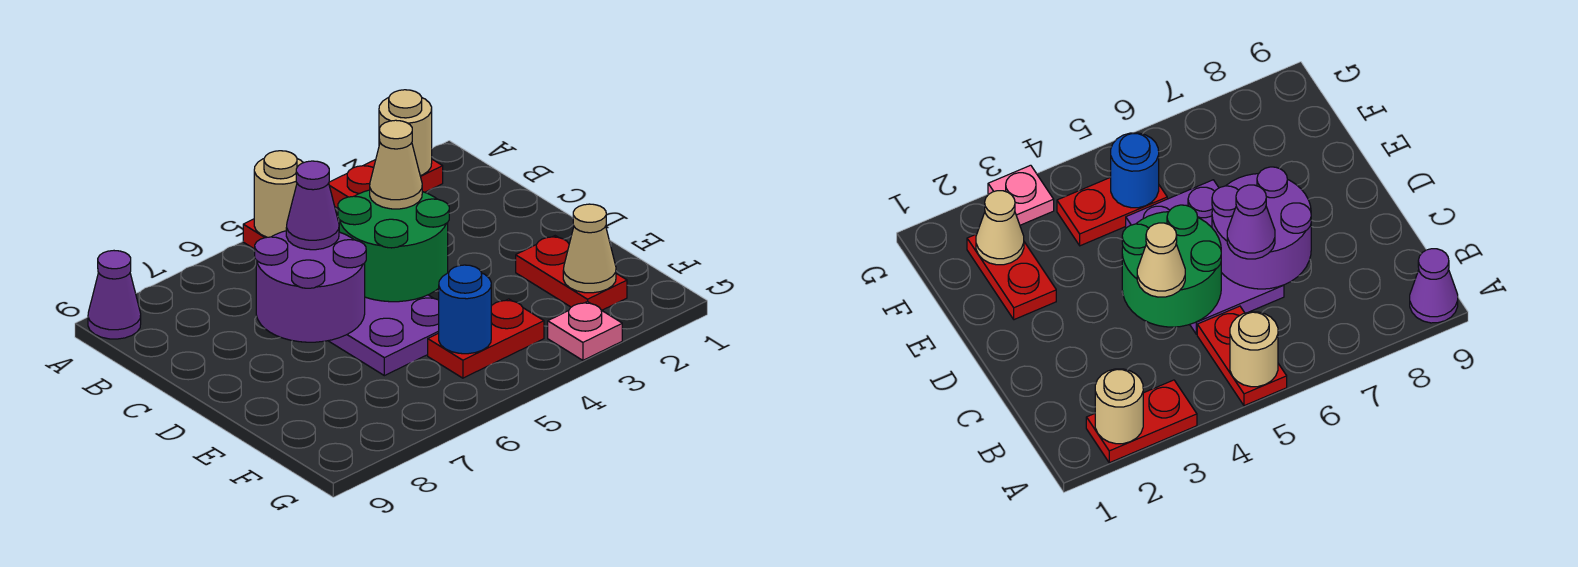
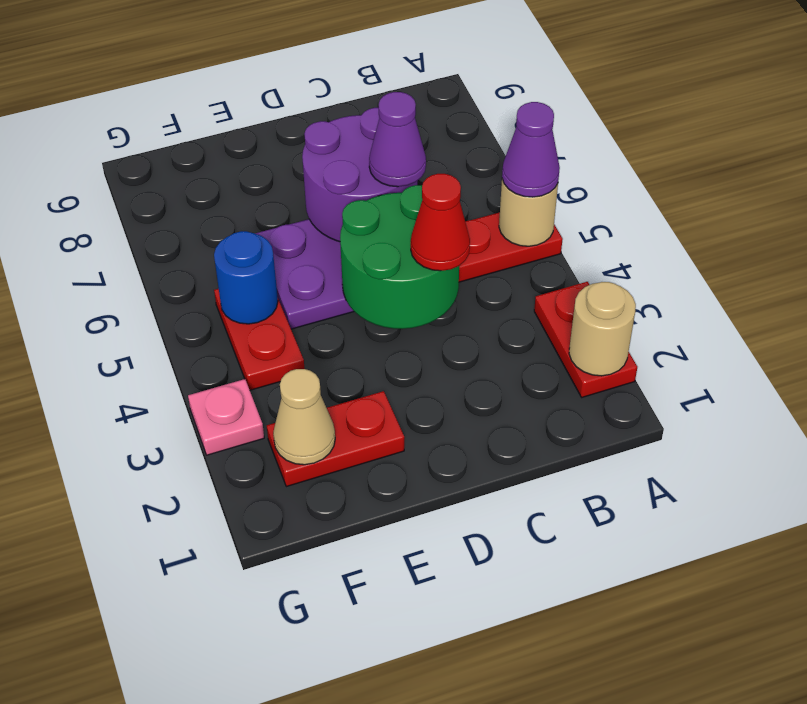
purple 1x1 cone [88,251,141,339] -> purple 1x1 cone moved to [502,102,560,197]
tan 1x1 cone [370,120,422,209] -> red 1x1 cone [411,174,470,271]

